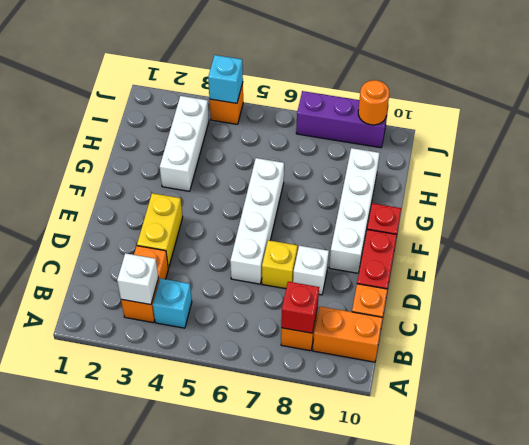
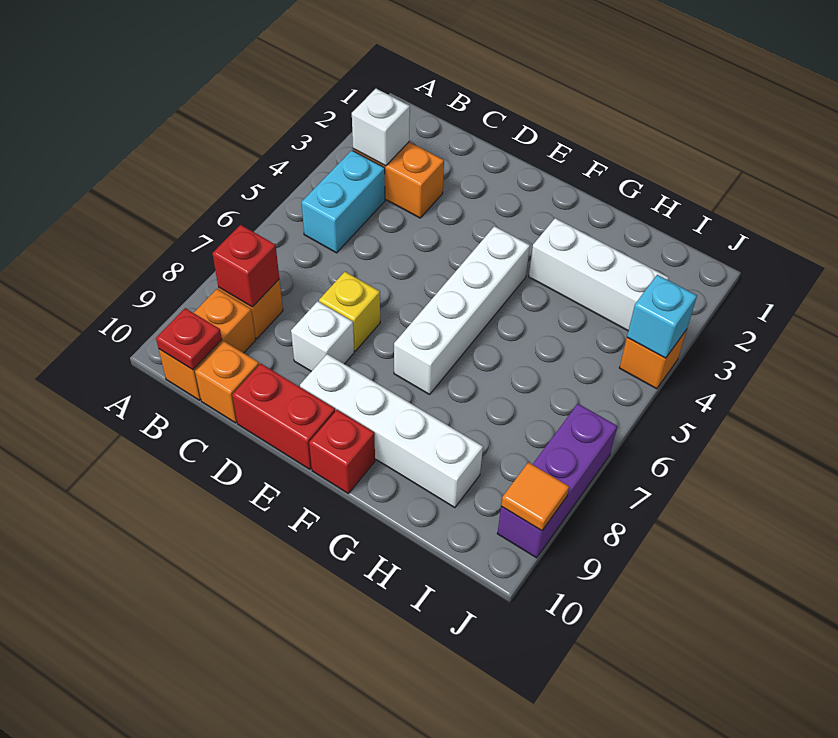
cyan 1x1 brick [153,278,192,328] -> cyan 1x2 brick [301,150,385,253]
none -> red 1x1 plate [156,308,222,370]
yellow 1x2 brick [137,193,183,268] -> none
white 1x4 brick [230,158,284,284] -> white 1x4 brick turned to [394,226,530,394]
orange 1x1 round brick [358,80,389,125] -> orange 1x1 tile [501,462,569,531]

